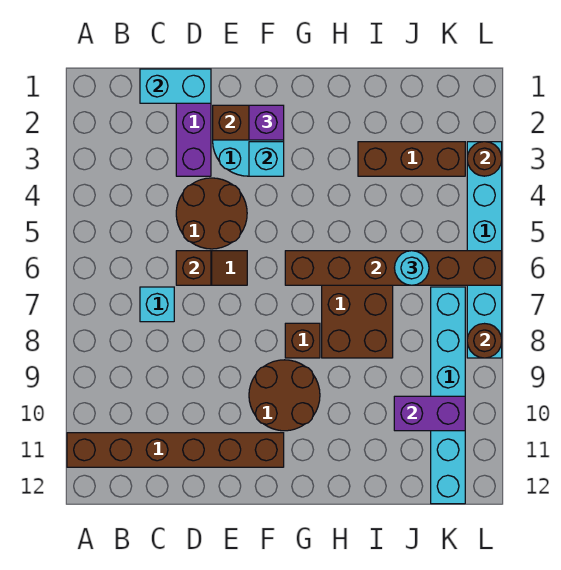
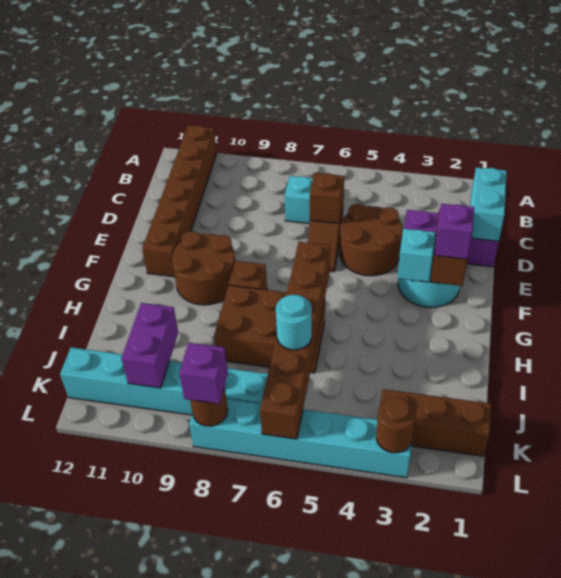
brown 1x3 brick [358,142,465,176] -> brown 1x3 brick turned to [380,389,491,456]
none -> purple 1x1 brick [179,343,228,404]

